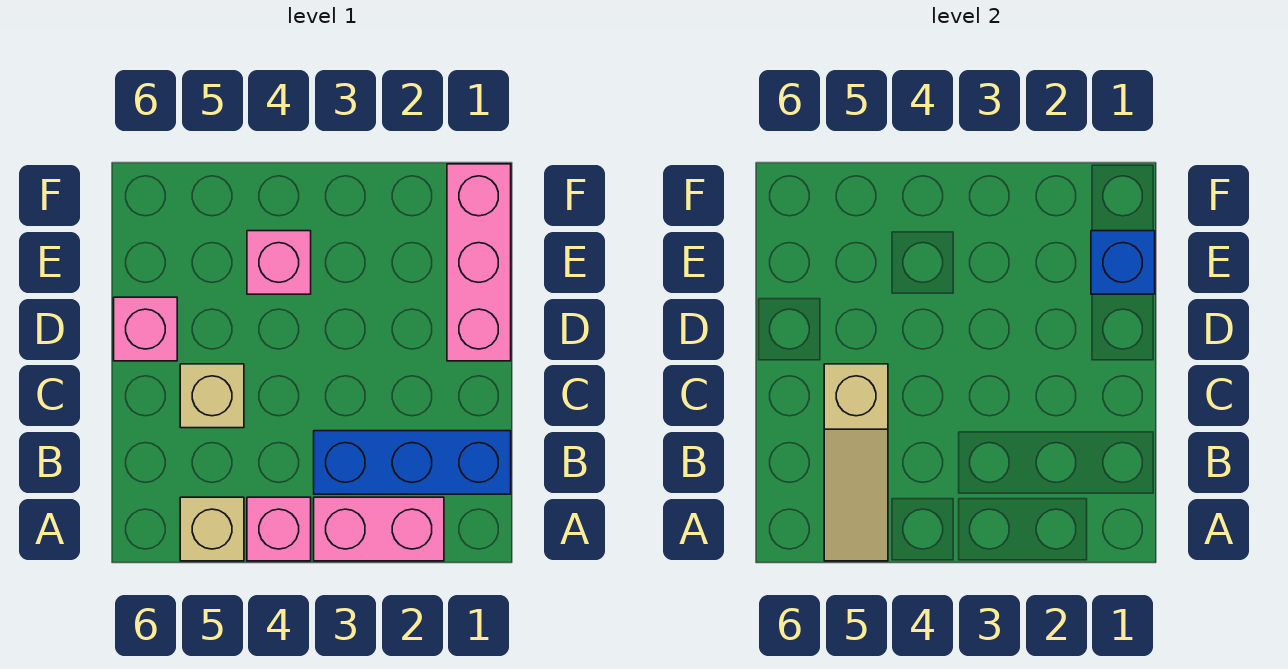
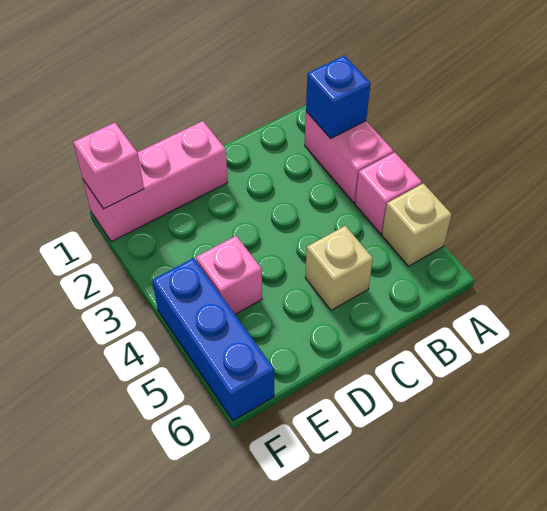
tan 1x3 slope [824,364,888,561] -> none
blue 1x3 brick [314,431,511,494] -> blue 1x3 brick moved to [152,258,274,421]
pink 1x1 brick [114,297,177,361] -> pink 1x1 brick moved to [73,123,144,209]
blue 1x1 brick [1091,231,1155,294] -> blue 1x1 brick moved to [306,55,371,139]

